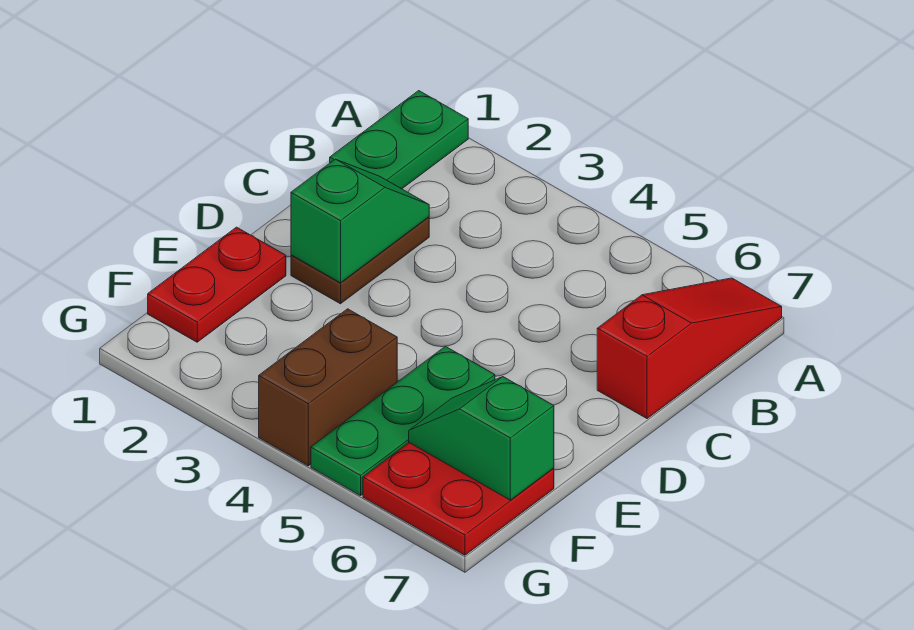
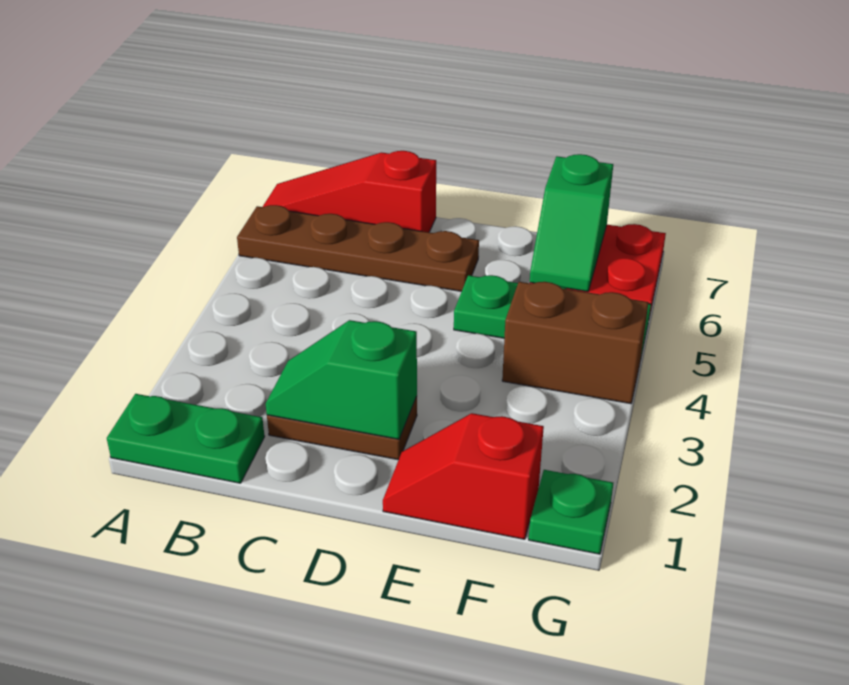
none -> brown 1x4 plate [237,205,479,291]
red 1x2 plate [148,227,286,342] -> red 1x2 slope [383,413,544,539]
none -> green 1x1 plate [529,470,613,554]

